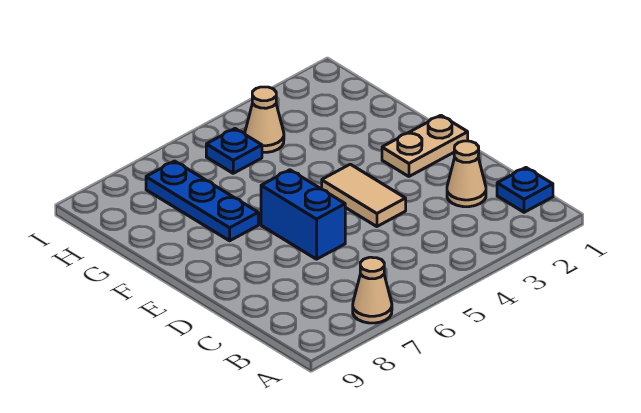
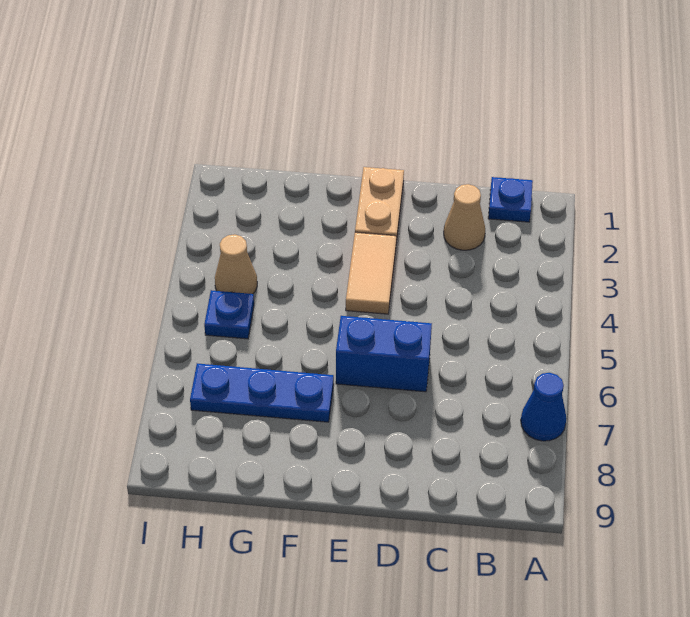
tan 1x1 cone [353,257,392,323] -> blue 1x1 cone [521,373,567,441]
tan 1x2 tile [322,164,406,227] -> tan 1x2 tile turned to [346,232,396,314]

